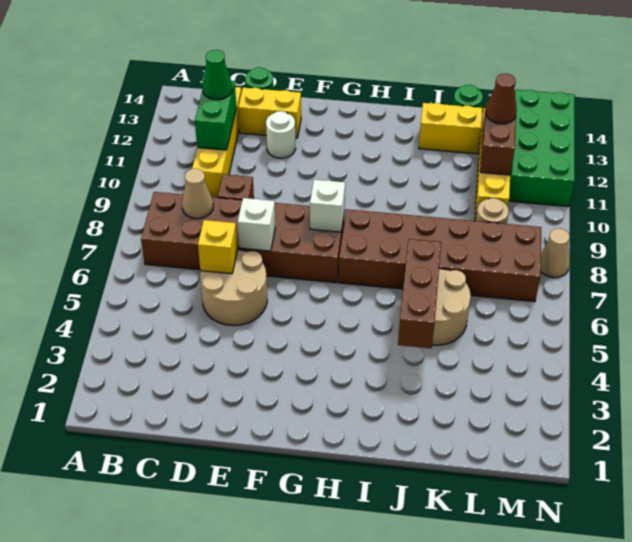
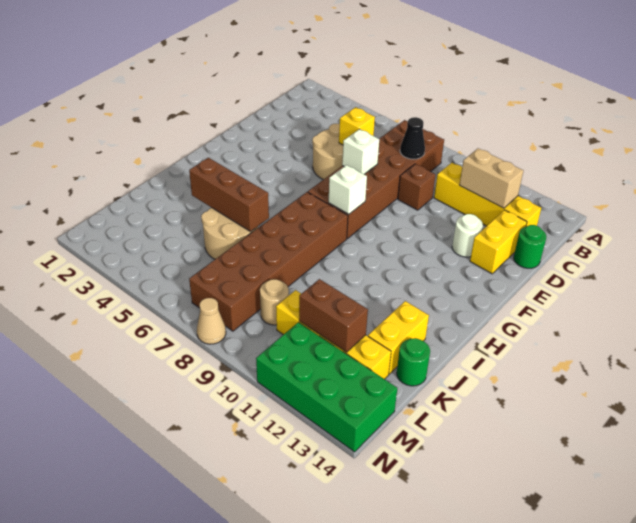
tan 1x1 cone [182,169,213,219] -> black 1x1 cone [400,117,425,159]
green 1x2 brick [195,81,236,150] -> tan 1x2 brick [460,148,523,208]
green 1x1 cone [202,50,232,100] -> none
brown 1x1 cone [486,74,517,124] -> none

